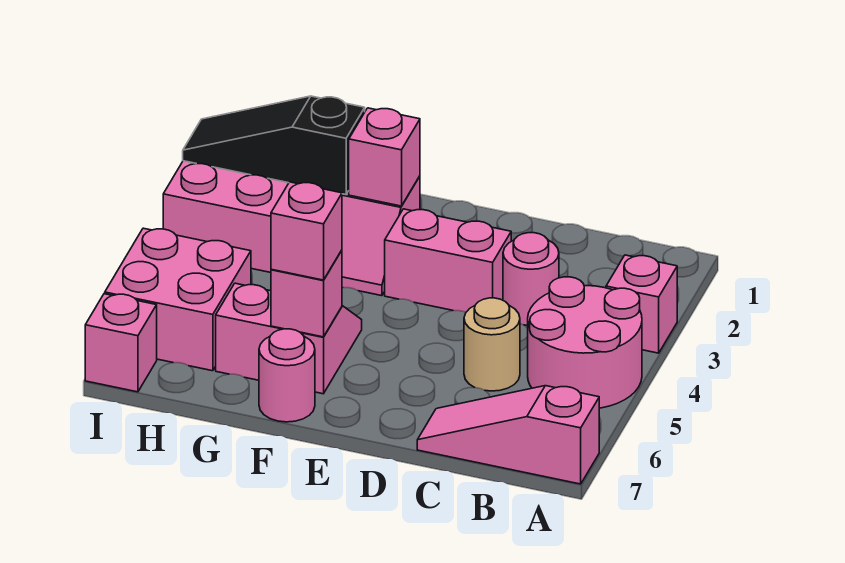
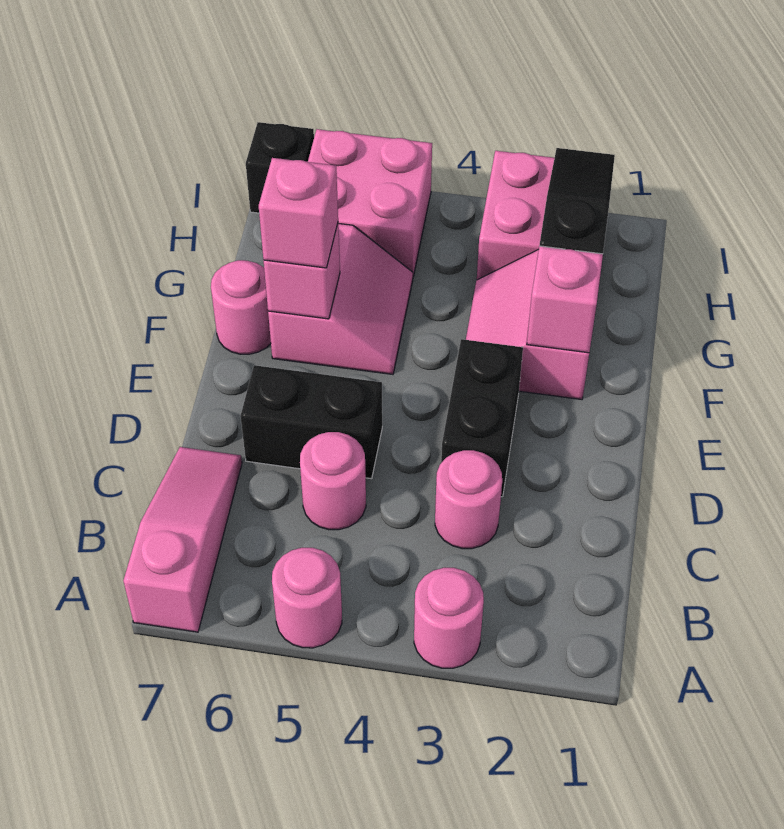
pink 1x1 brick [606,255,677,353] -> pink 1x1 round brick [414,568,484,668]
pink 2x2 round brick [528,277,642,408] -> pink 1x1 round brick [272,548,342,648]
tan 1x1 round brick [464,298,520,391] -> pink 1x1 round brick [300,432,366,530]
pink 1x2 brick [385,209,511,312] -> black 1x2 brick [441,339,523,497]
none -> black 1x2 brick [240,365,382,479]
pink 1x1 brick [85,294,157,392] -> black 1x1 brick [246,122,314,213]

